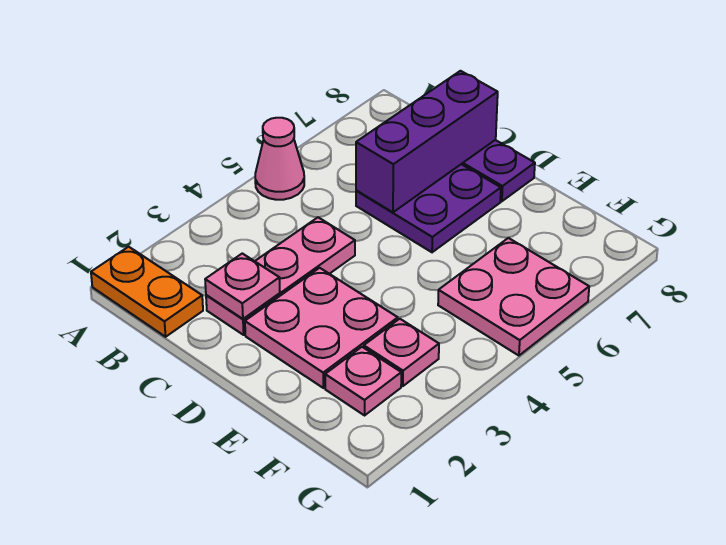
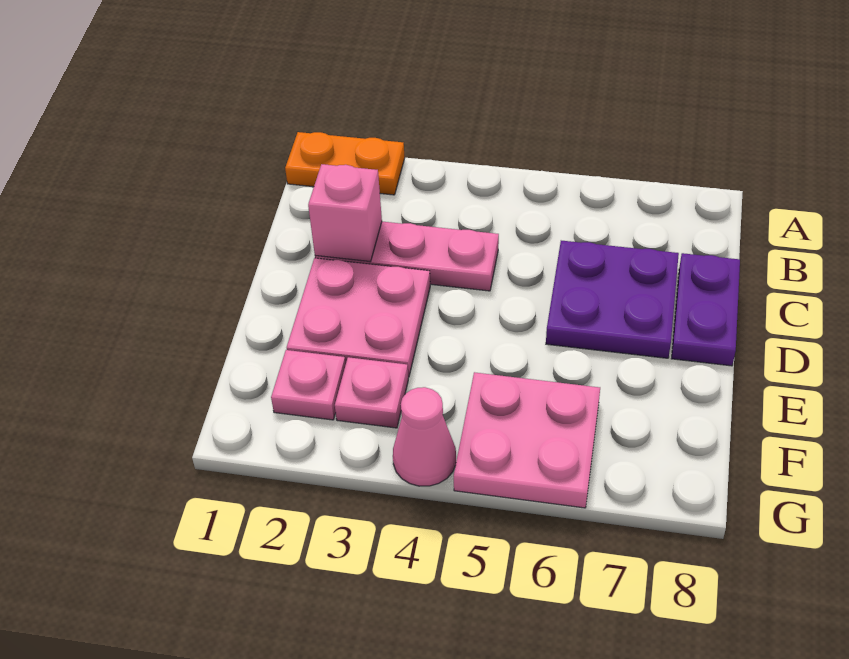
orange 1x2 plate [91,247,203,337] -> orange 1x2 plate turned to [285,132,405,195]
pink 1x1 cone [255,118,304,200] -> pink 1x1 cone moved to [393,387,456,486]
pink 1x1 plate [205,253,280,319] -> pink 1x1 brick [308,164,382,262]
purple 1x3 brick [356,71,498,212] -> none

